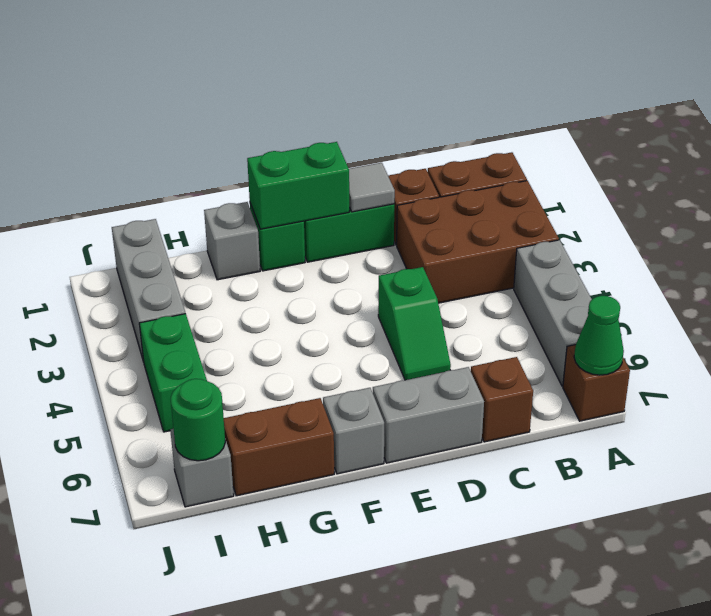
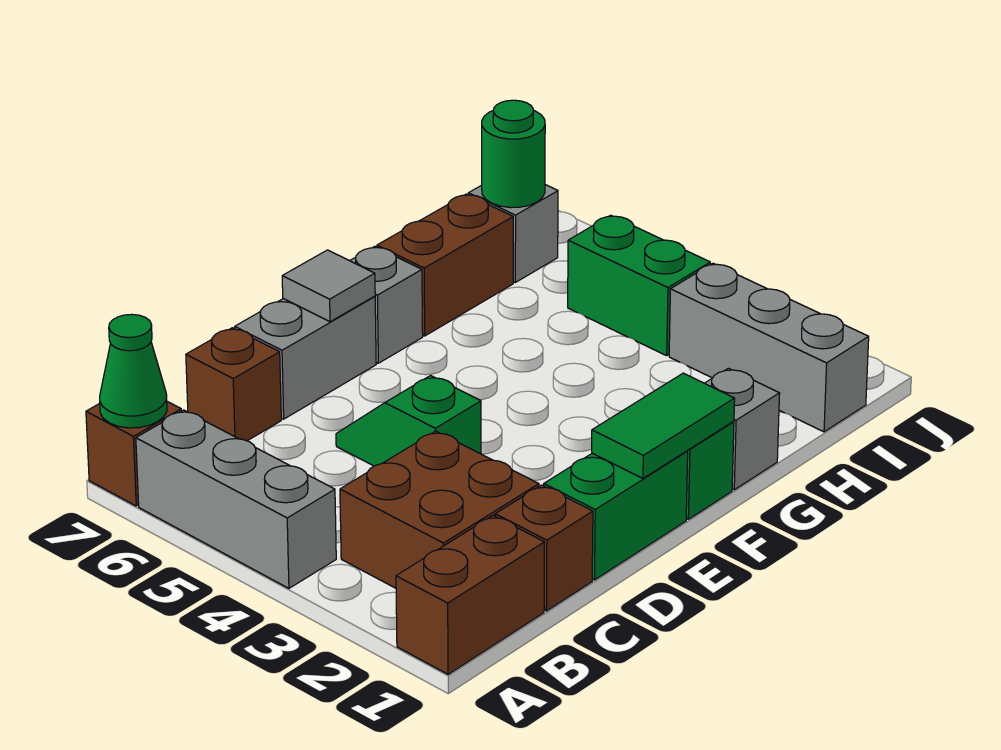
brown 2x3 brick [397,181,559,303] -> brown 2x2 brick [340,431,539,588]
grey 1x1 tile [349,163,395,212] -> grey 1x1 tile moved to [282,250,375,322]
green 1x2 brick [247,142,349,229] -> green 1x2 tile [592,373,735,478]

